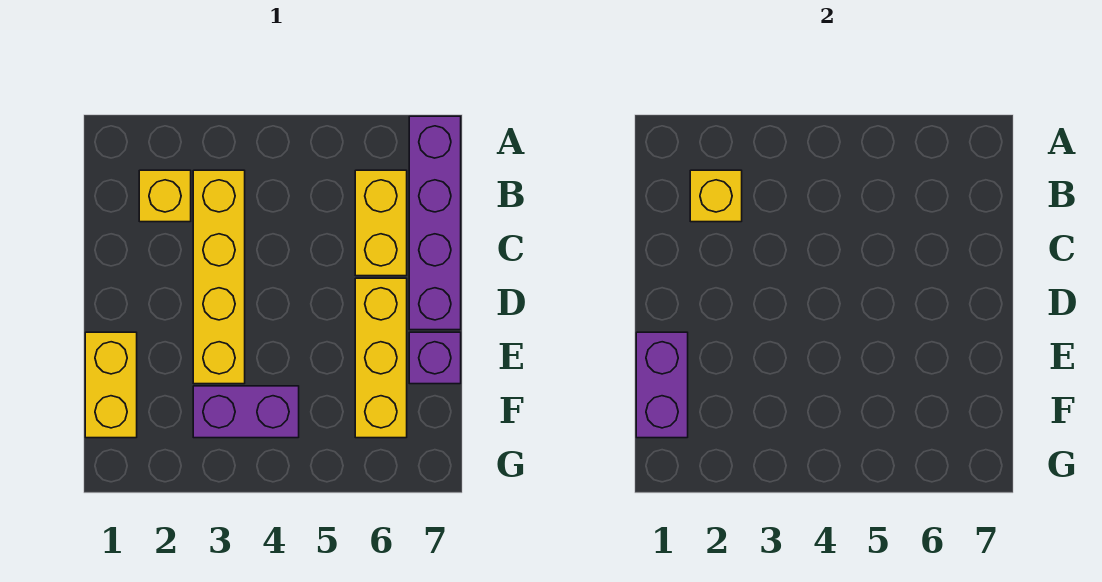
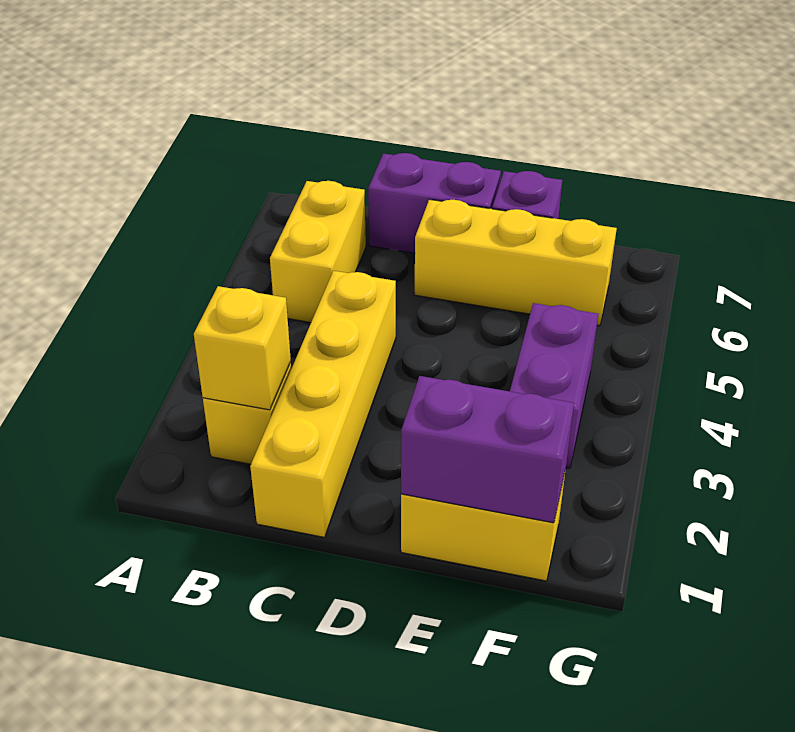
purple 1x4 brick [409,116,461,330] -> purple 1x2 brick [368,153,501,253]
yellow 1x4 brick [193,170,245,384] -> yellow 1x4 brick turned to [250,271,396,537]
yellow 1x2 brick [355,170,407,276] -> yellow 1x2 brick turned to [270,181,366,322]

